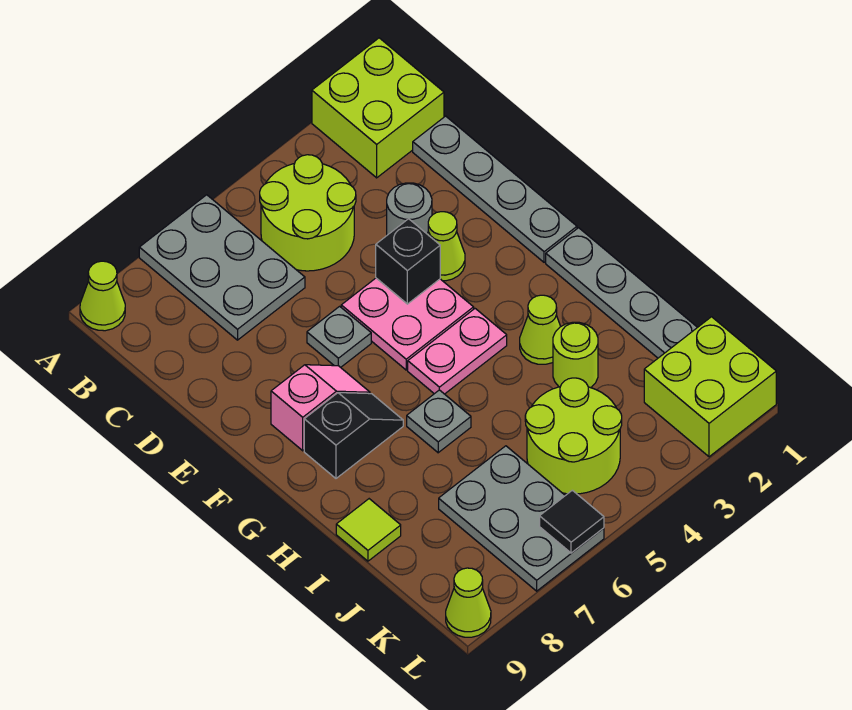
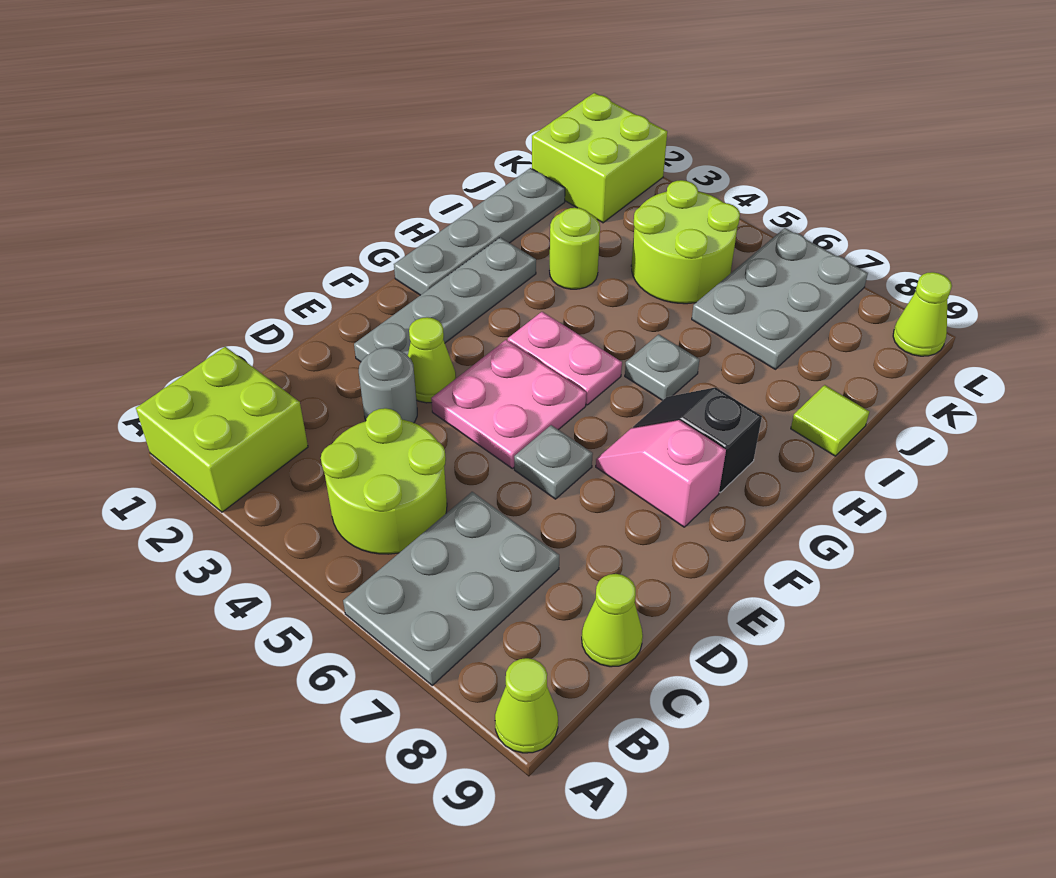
grey 1x4 plate [413,116,577,262] -> grey 1x4 plate moved to [354,238,536,362]
black 1x1 brick [376,219,440,304] -> none
lime 1x1 cone [520,295,561,364] -> lime 1x1 cone moved to [582,574,643,667]
black 1x1 tile [540,490,604,553] -> none

